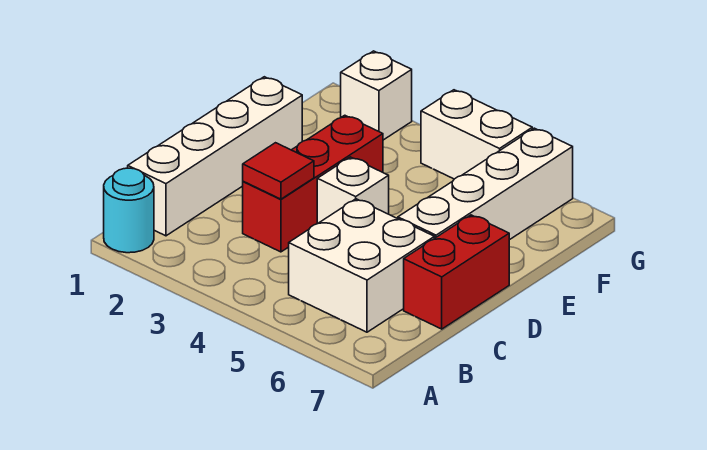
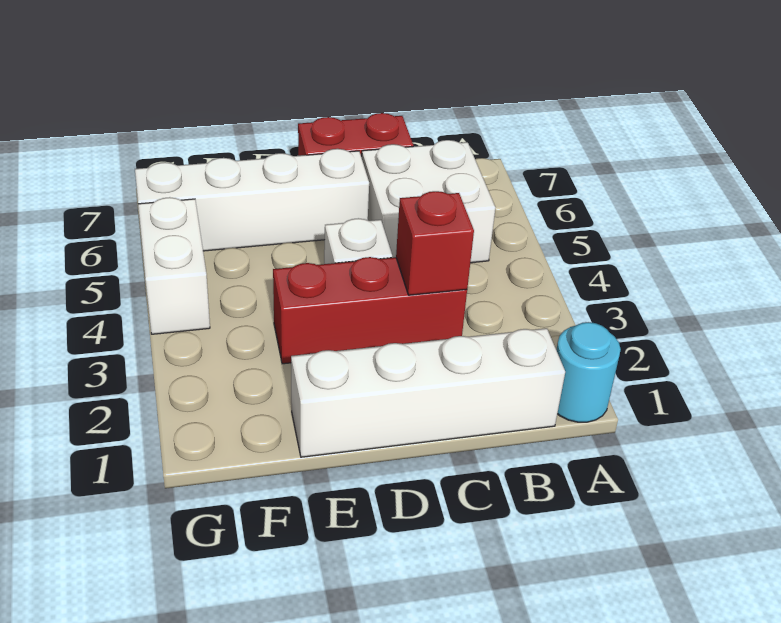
red 1x1 tile [243,143,314,199] -> red 1x1 brick [396,191,474,295]
white 1x1 brick [340,51,412,140] -> none

